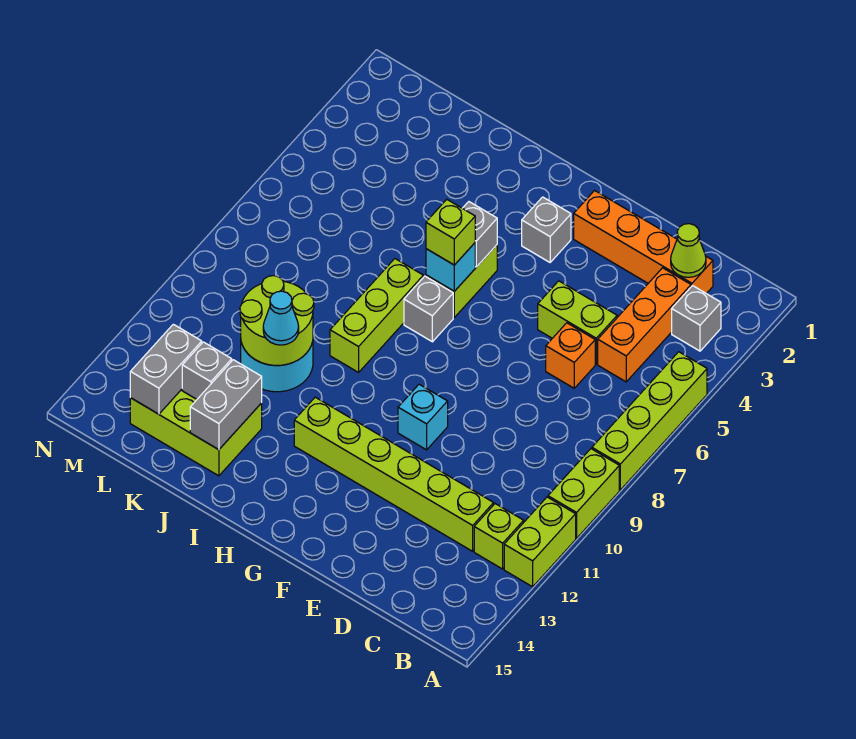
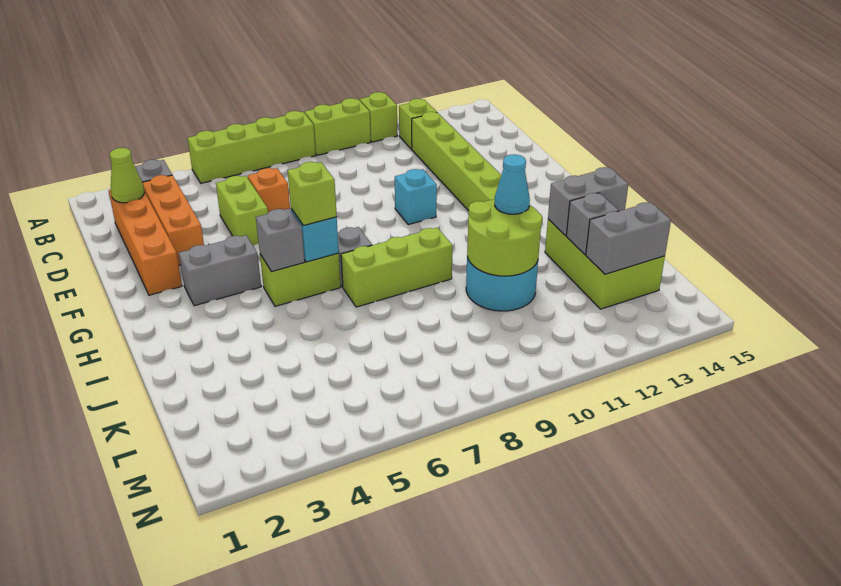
lime 1x2 brick [504,497,576,587] -> lime 1x1 brick [360,92,397,142]
orange 1x3 brick [598,268,691,382] -> orange 1x3 brick turned to [142,175,204,265]
grey 1x1 brick [522,197,571,262] -> grey 1x2 brick [179,235,261,306]

